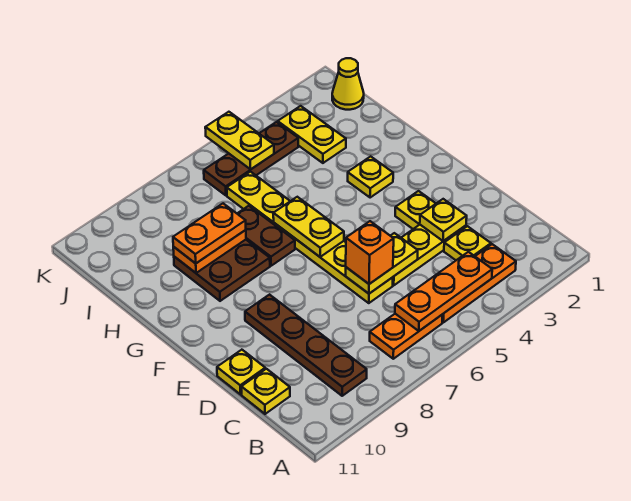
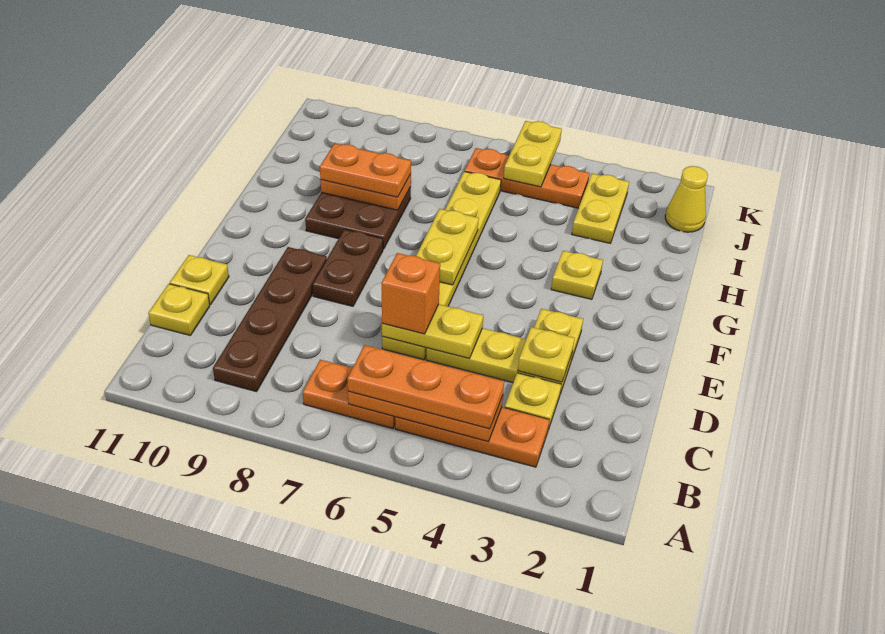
none -> orange 1x3 plate [347,345,504,429]
brown 1x2 plate [237,206,295,266] -> brown 1x2 plate moved to [313,229,383,306]
brown 1x3 plate [204,122,299,195] -> orange 1x3 plate [465,148,590,208]

